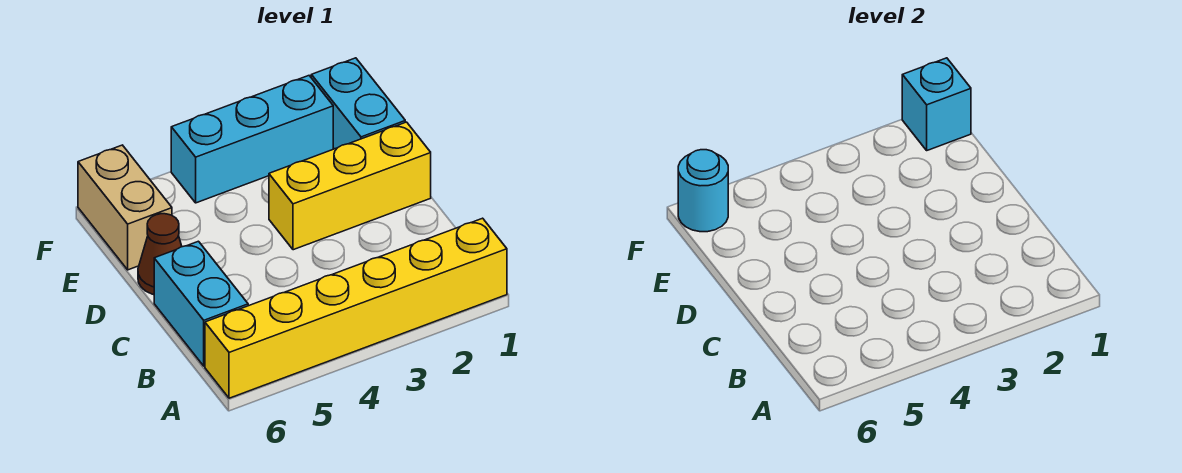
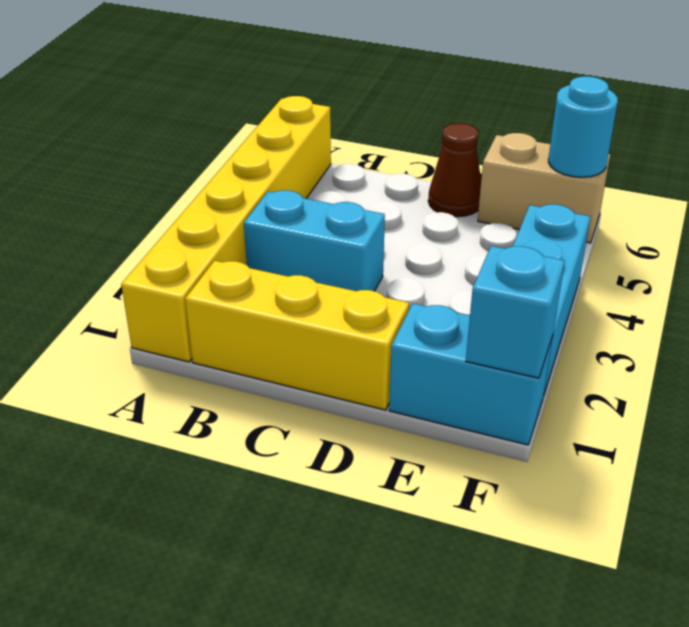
cyan 1x2 brick [154,241,248,366] -> cyan 1x2 brick moved to [244,190,385,291]
yellow 1x3 brick [269,122,431,250] -> yellow 1x3 brick turned to [185,261,409,410]

